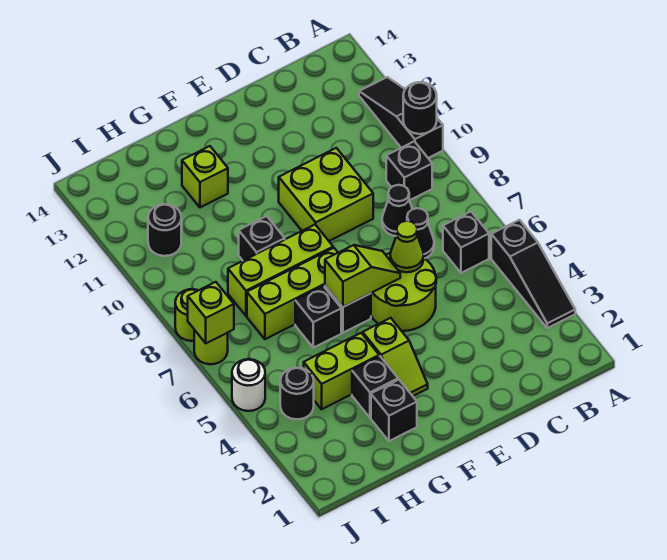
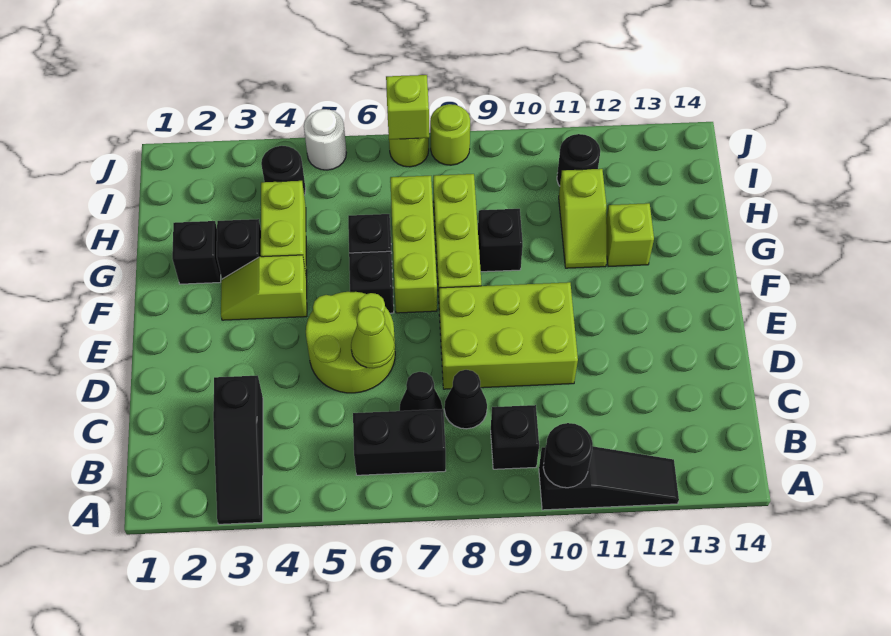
black 1x3 slope [491,220,575,328] -> black 1x3 slope turned to [213,375,263,524]
black 1x1 brick [443,212,489,273] -> black 1x2 brick [353,409,446,475]
lime 2x2 brick [279,148,373,241] -> lime 2x3 brick [439,282,578,389]
lime 1x2 slope [325,245,400,307] -> lime 1x2 slope moved to [559,169,607,268]

